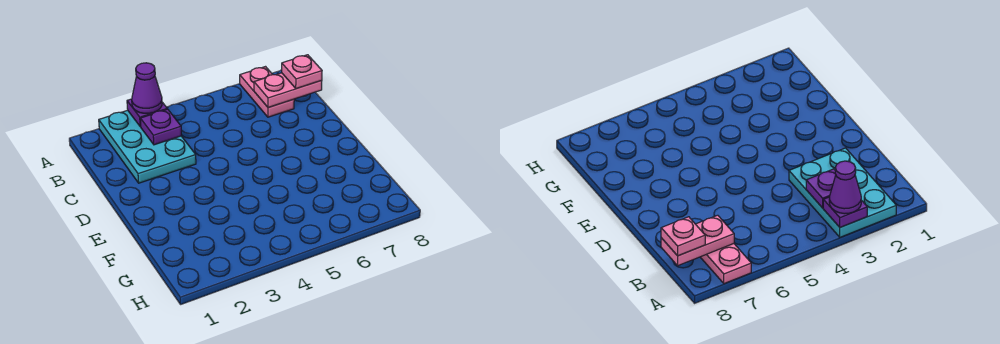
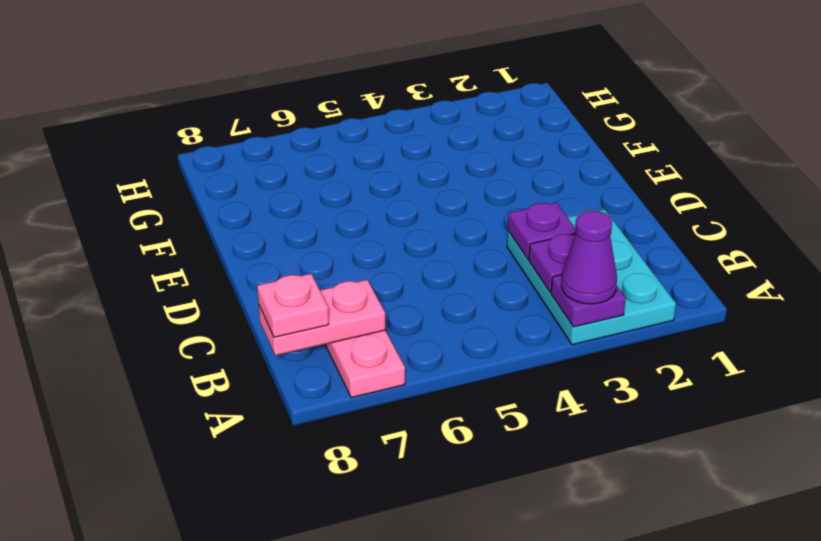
none -> purple 1x1 plate [508,202,576,259]

